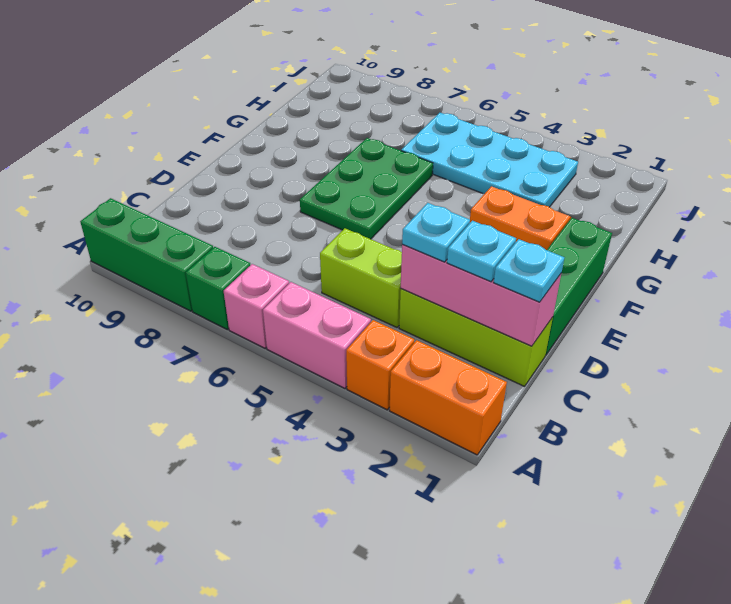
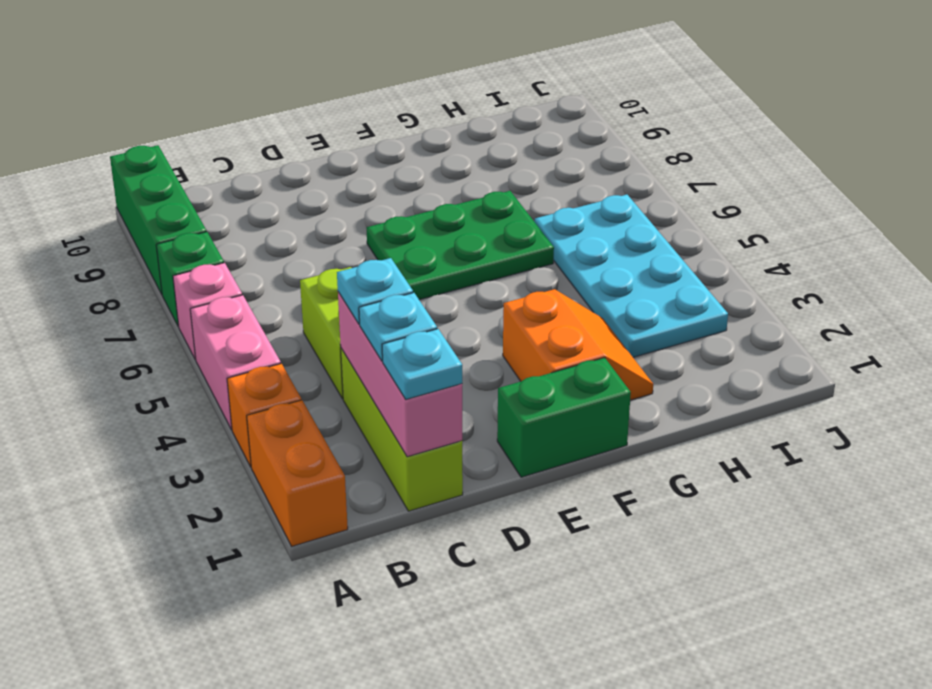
green 1x3 brick [546,218,612,355] -> green 1x2 brick [497,358,631,477]

